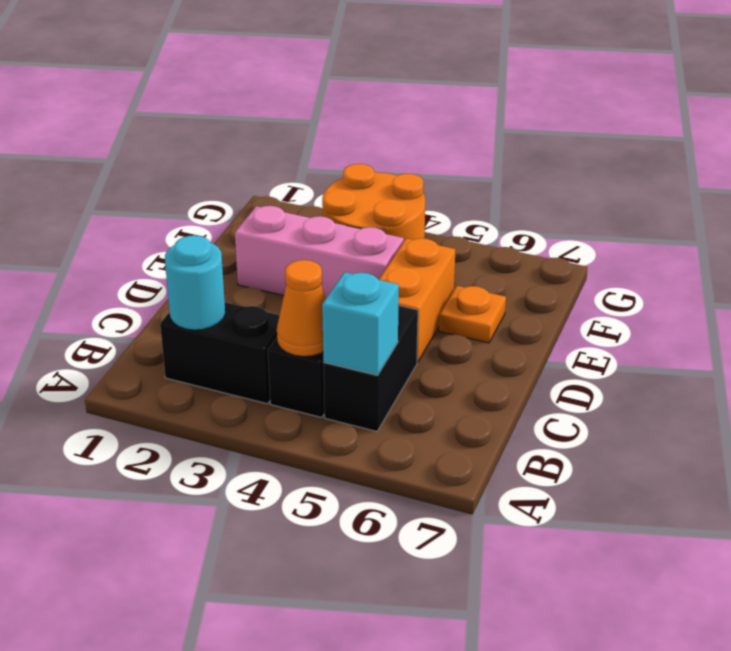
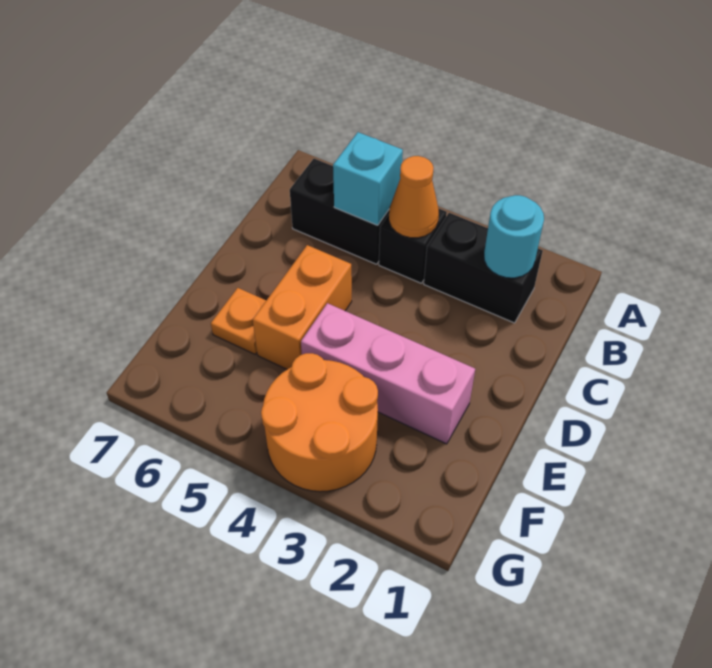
black 1x2 brick [323,306,418,431] -> black 1x2 brick turned to [290,159,389,264]

